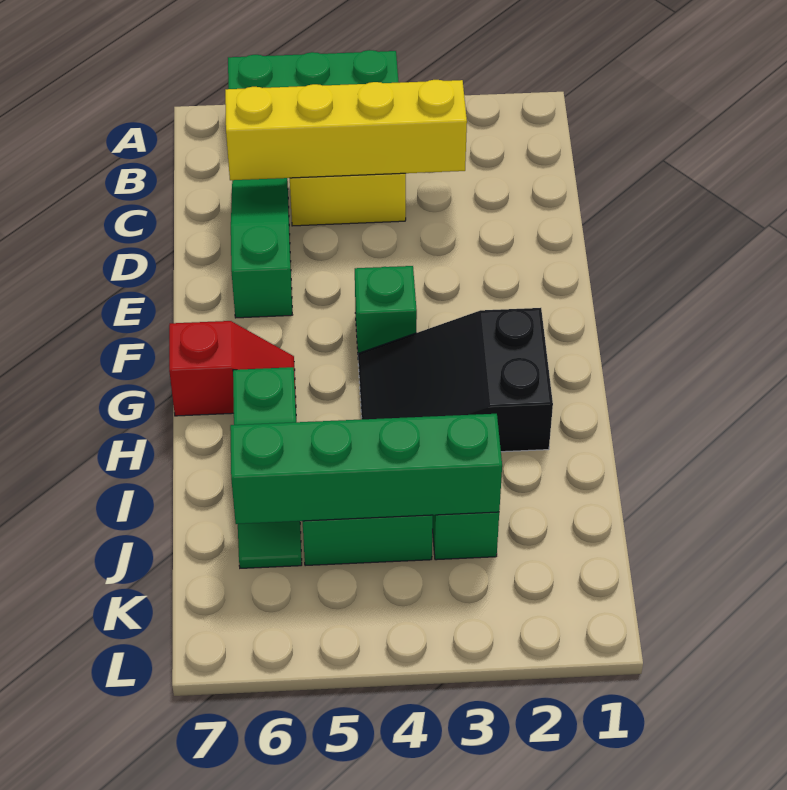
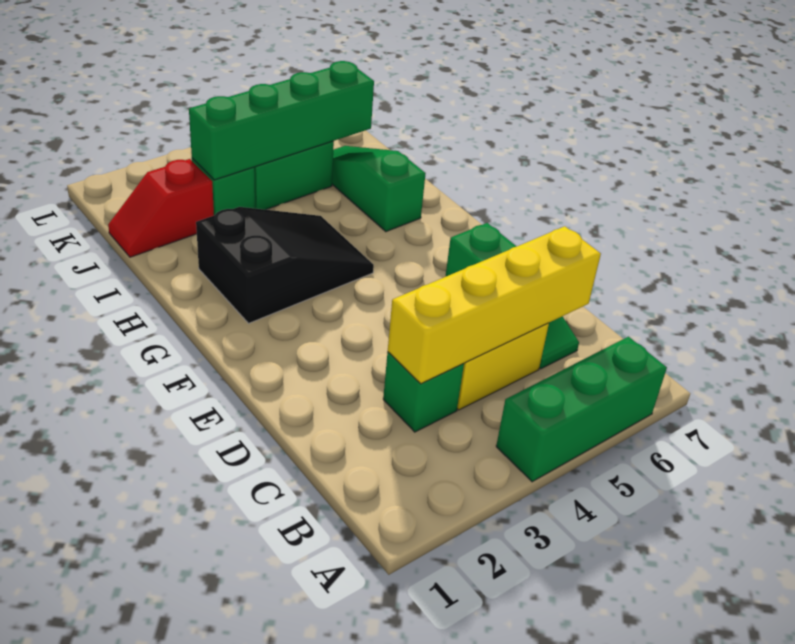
green 1x1 brick [355,266,417,353] -> green 1x1 brick moved to [383,352,464,432]
red 1x2 slope [169,321,296,416] -> red 1x2 slope moved to [108,159,214,257]

